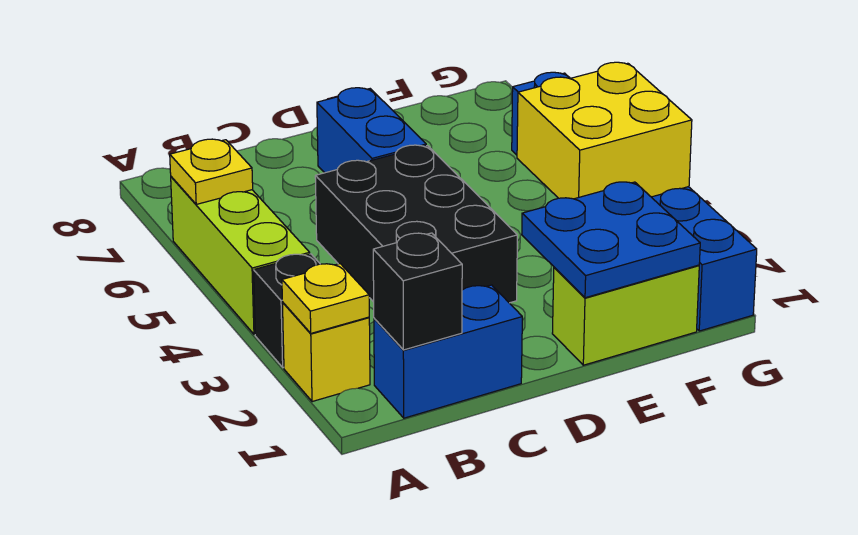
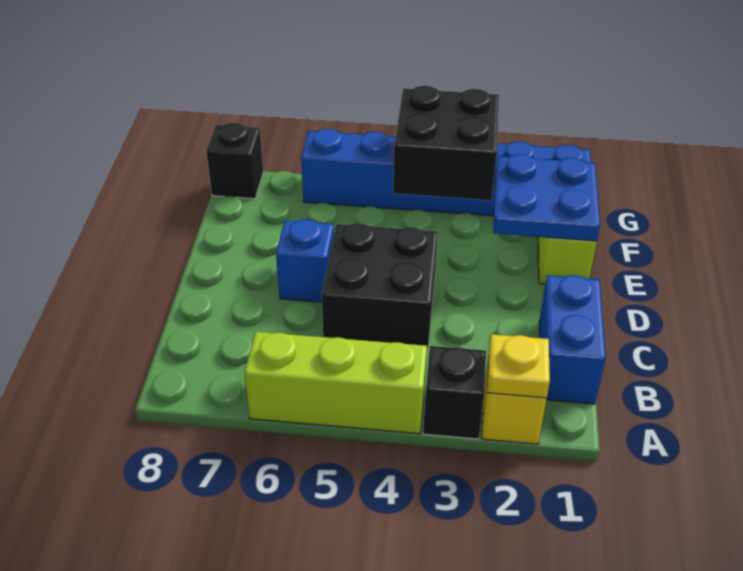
yellow 1x1 plate [170,139,253,204] -> none
black 1x1 brick [373,233,462,350] -> black 1x1 brick moved to [206,123,263,199]
black 2x3 brick [315,145,517,303] -> black 2x2 brick [322,223,438,349]
blue 1x2 brick [317,88,426,173] -> blue 1x1 brick [276,219,334,302]
yellow 2x2 brick [517,62,692,199] -> black 2x2 brick [393,86,499,200]

